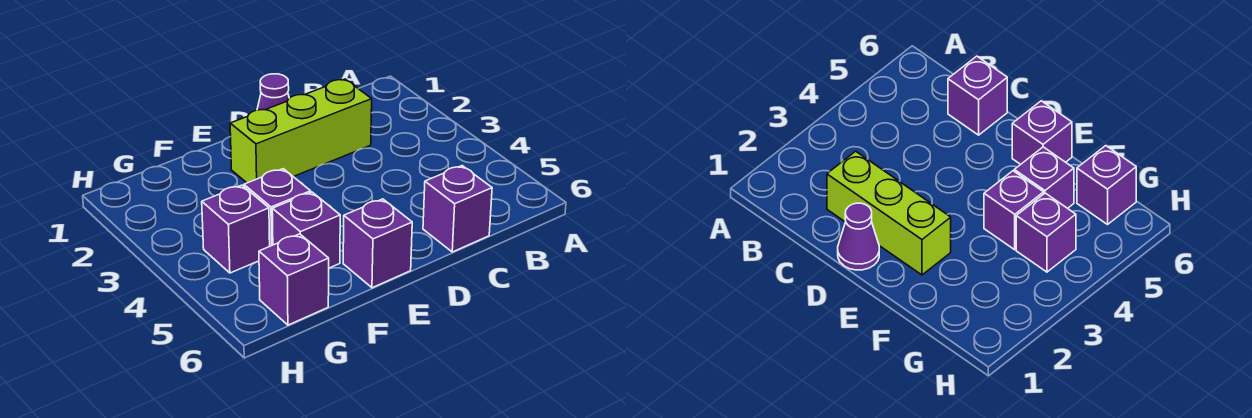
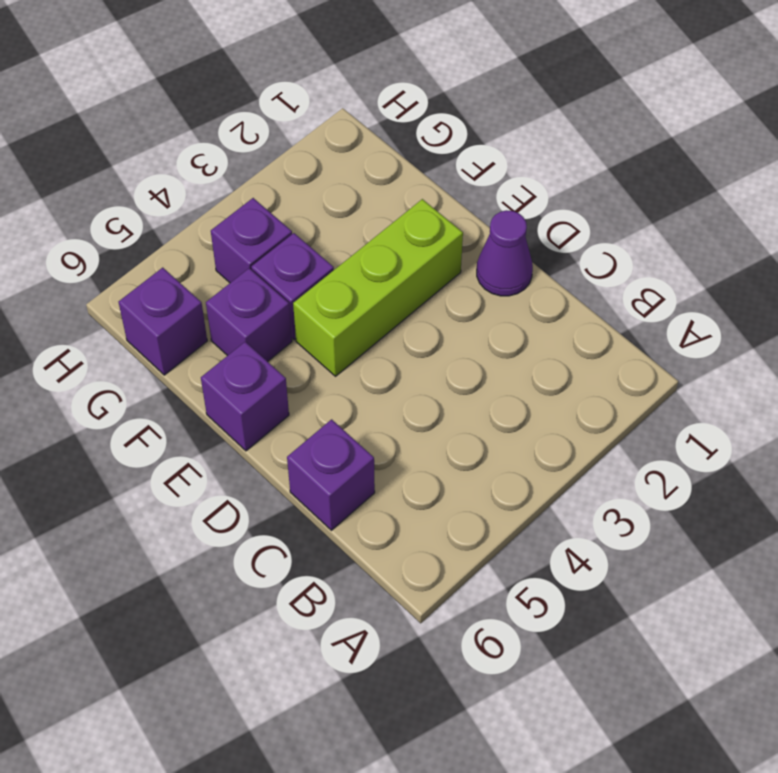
lime 1x3 brick [230,79,372,183] -> lime 1x3 brick turned to [293,199,463,376]

